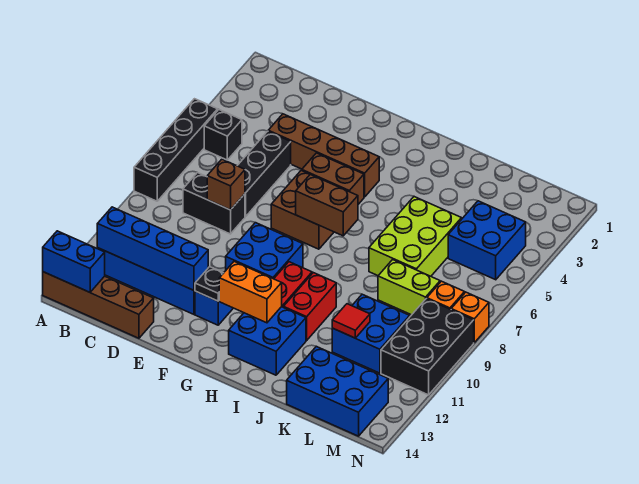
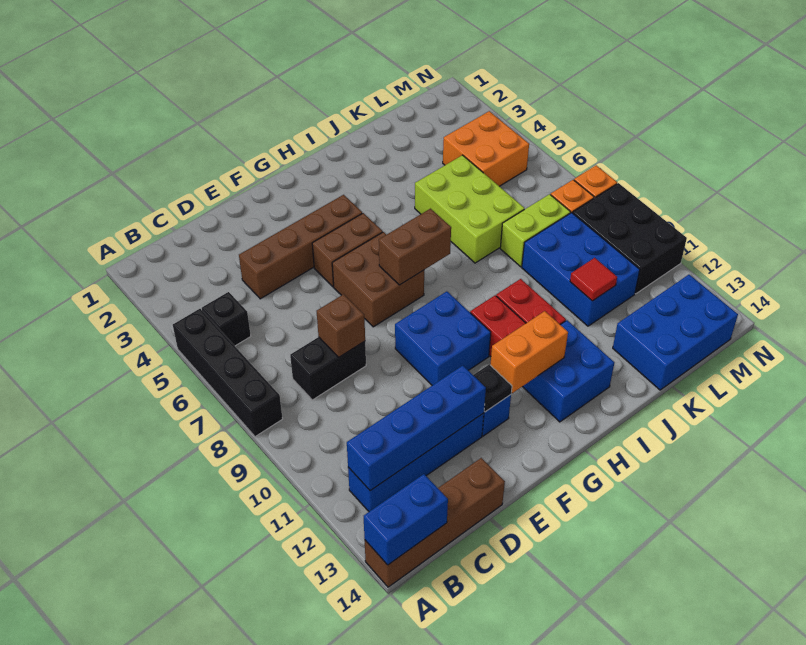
black 1x3 brick [237,131,291,217] -> none
blue 2x2 brick [332,294,410,373] -> blue 2x3 brick [522,213,640,326]
blue 2x2 brick [448,201,526,280] -> orange 2x2 brick [443,111,529,186]

